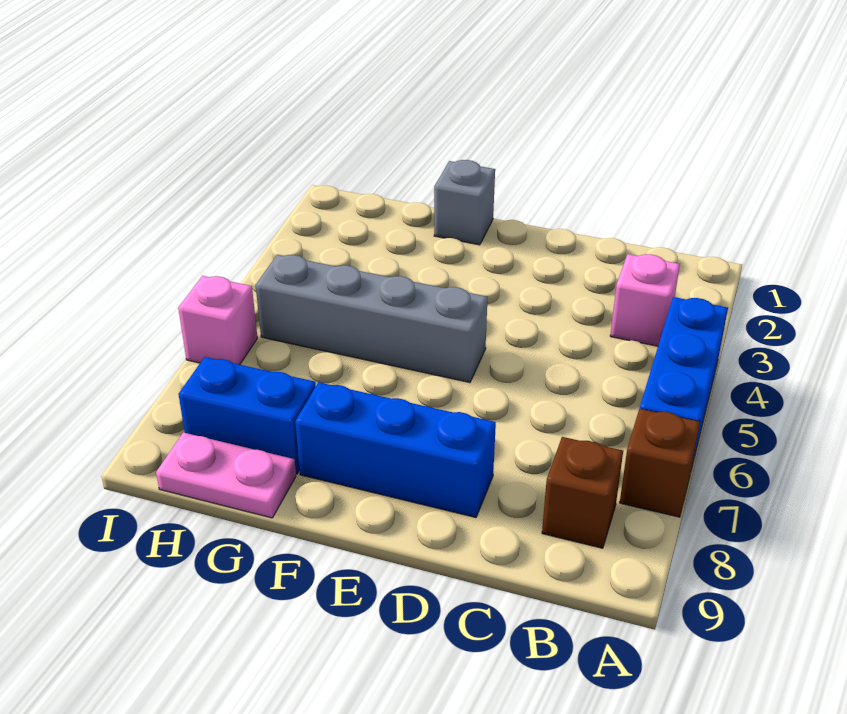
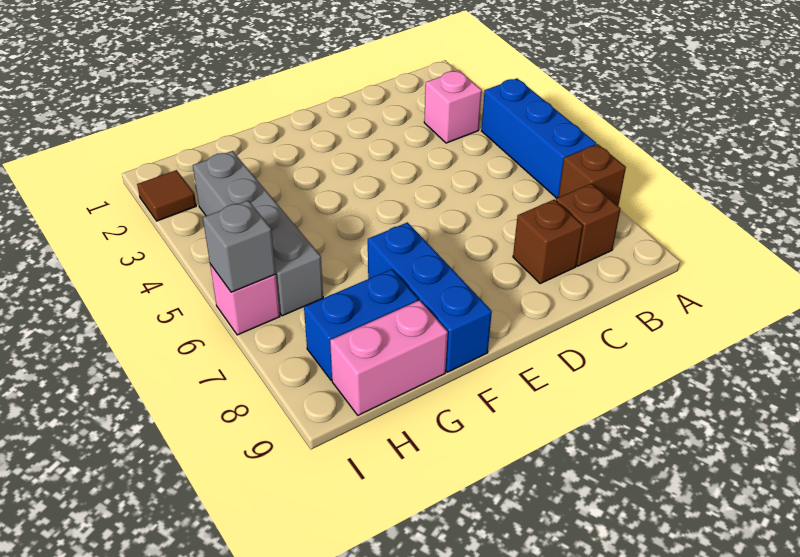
none -> brown 1x1 brick [513,200,583,284]
blue 1x3 brick [295,382,496,518] -> blue 1x3 brick turned to [368,222,492,372]
grey 1x4 brick [256,255,488,382] -> grey 1x4 brick turned to [193,151,323,316]
grey 1x1 brick [434,160,495,245] -> grey 1x1 brick moved to [203,201,276,292]
pink 1x2 plate [156,432,296,518] -> pink 1x2 brick [330,300,448,415]
none -> brown 1x1 tile [137,170,196,221]

